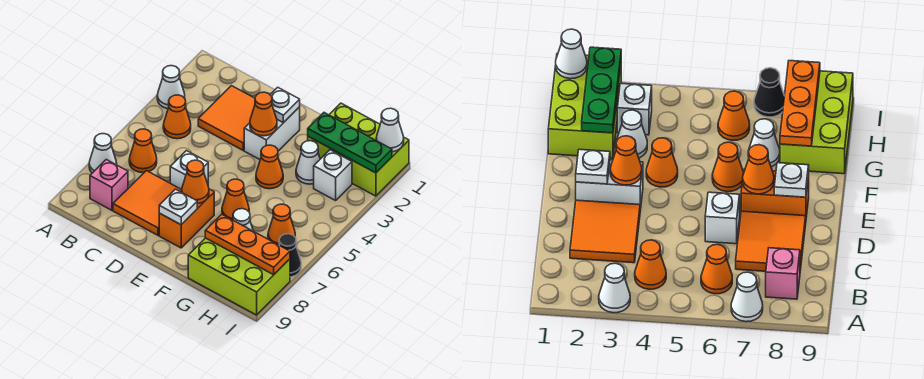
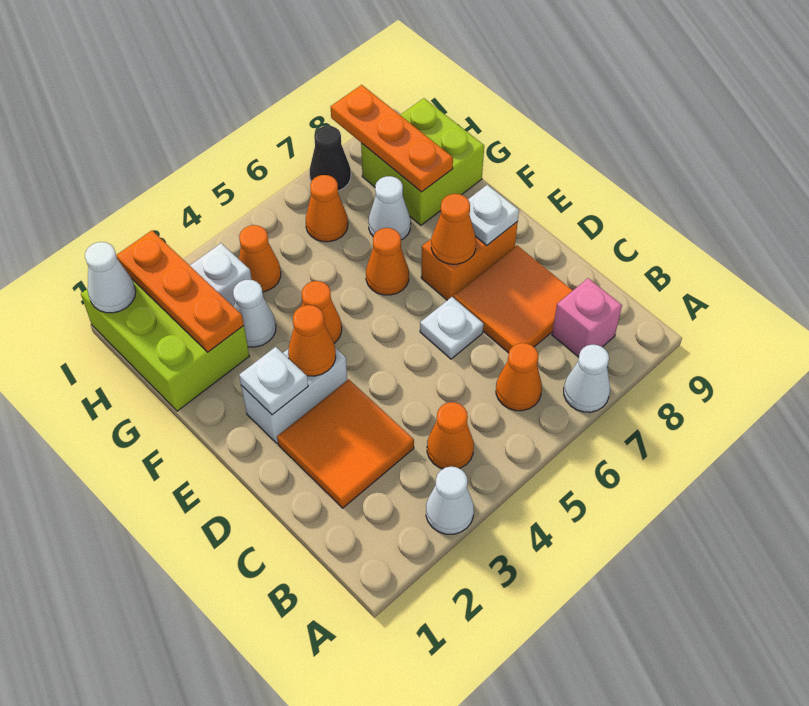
white 1x1 brick [170,151,208,190] -> white 1x1 plate [420,297,483,359]
green 1x3 plate [308,113,392,173] -> orange 1x3 plate [116,231,244,352]
lime 2x3 brick [188,238,290,315] -> lime 2x2 brick [361,98,484,225]
none -> orange 1x1 cone [239,225,281,292]

